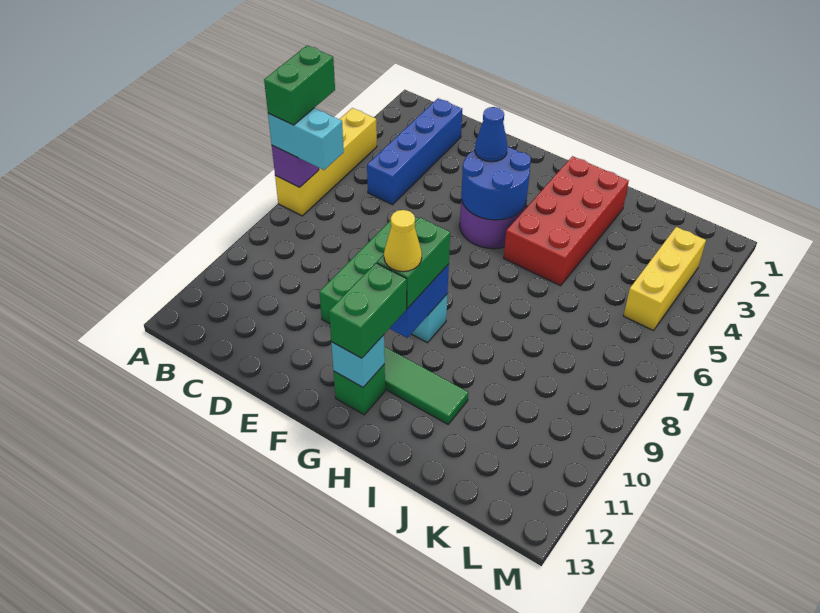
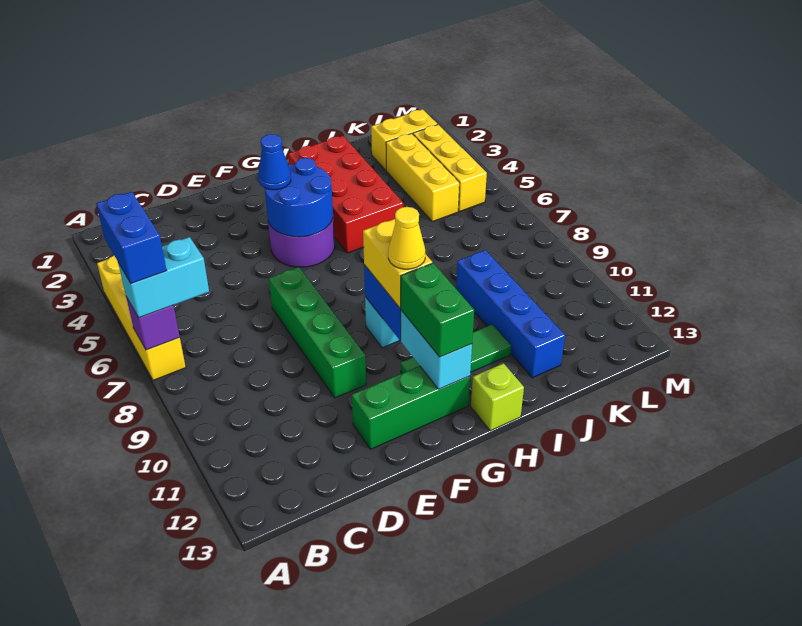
green 1x2 brick [264,45,335,125] -> blue 1x2 brick [96,192,167,284]
blue 1x4 brick [367,98,462,205] -> blue 1x4 brick moved to [456,250,565,378]
green 1x2 brick [377,218,450,309] -> yellow 1x2 brick [363,219,432,308]
green 1x1 brick [334,364,385,415] -> green 1x3 brick [352,366,470,449]
cyan 1x1 brick [331,335,385,387] -> cyan 1x2 brick [401,310,472,389]
none -> lime 1x1 brick [471,363,524,431]
none -> yellow 1x2 brick [371,109,437,170]
none -> yellow 1x3 brick [386,133,459,222]

